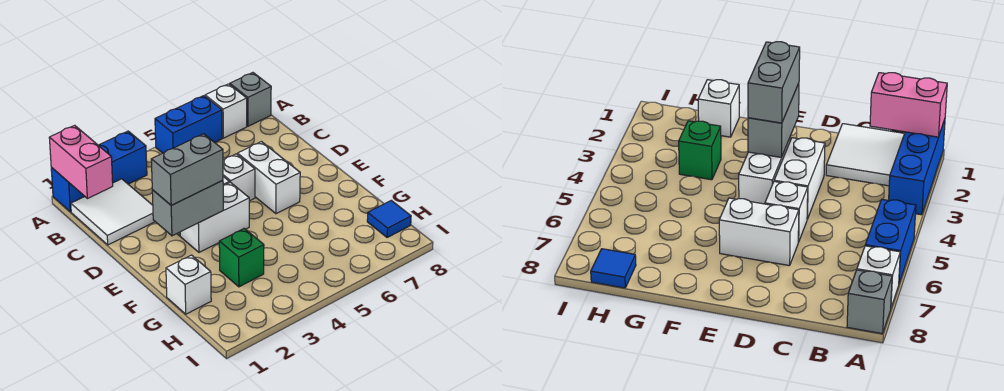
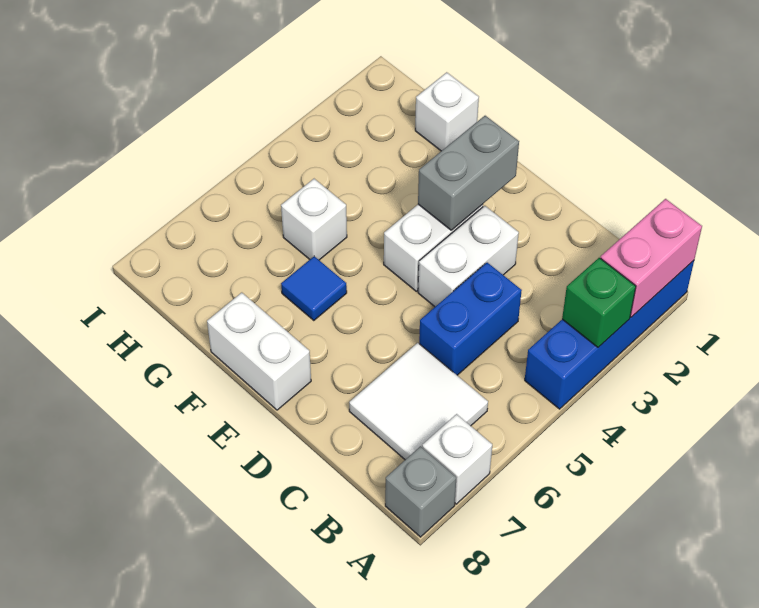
blue 1x3 brick [51,131,147,212] -> blue 1x4 brick [525,261,694,409]
pink 1x2 brick [49,125,113,199] -> pink 1x2 brick turned to [600,199,702,317]
blue 1x2 brick [155,96,222,153] -> blue 1x2 brick moved to [419,263,522,375]
white 2x2 tile [71,179,155,245] -> white 2x2 tile moved to [349,343,488,460]
white 1x1 brick [223,154,255,201] -> white 1x1 brick moved to [281,179,347,260]
white 1x2 brick [238,142,300,214] -> white 1x2 brick moved to [207,293,311,410]
grey 1x2 brick [151,134,223,205] -> none
green 1x1 brick [219,228,264,287] -> green 1x1 brick moved to [562,258,636,347]
blue 1x1 tile [367,200,411,237] -> blue 1x1 tile moved to [281,256,347,321]

